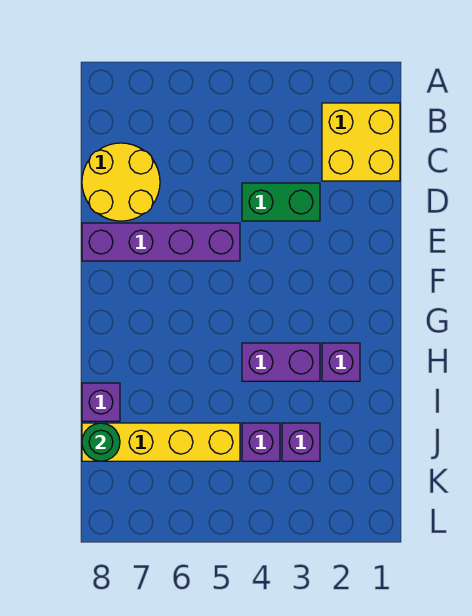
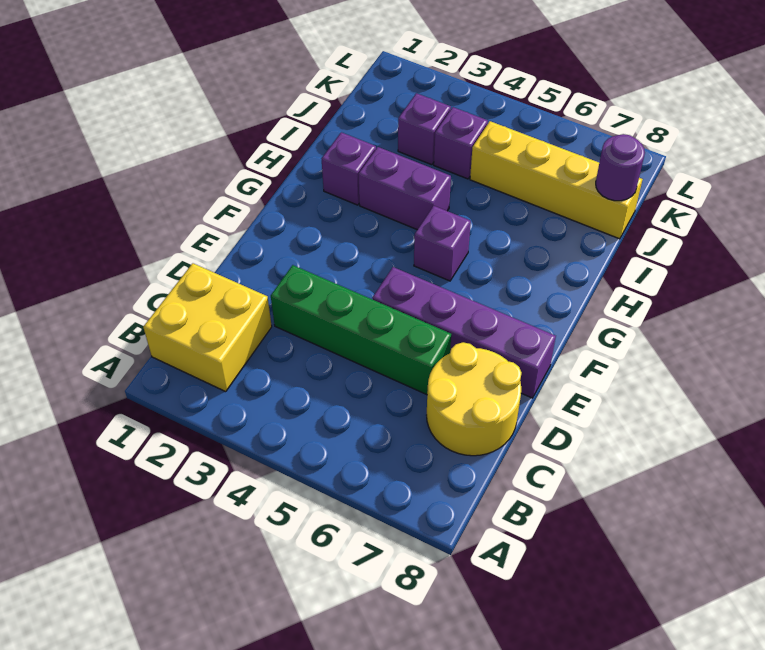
green 1x2 brick [242,183,320,221] -> green 1x4 brick [271,265,451,395]
purple 1x1 brick [82,383,120,421] -> purple 1x1 brick moved to [414,206,471,281]
green 1x1 round brick [82,423,120,461] -> purple 1x1 round brick [596,134,645,201]

